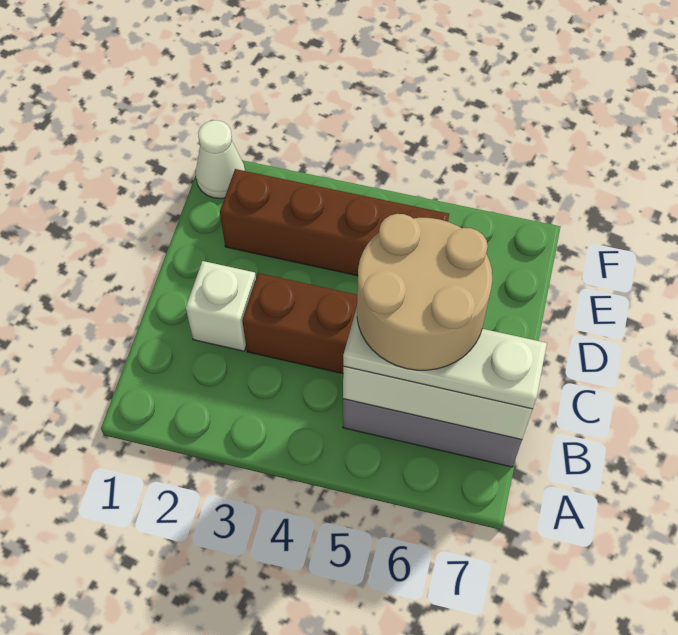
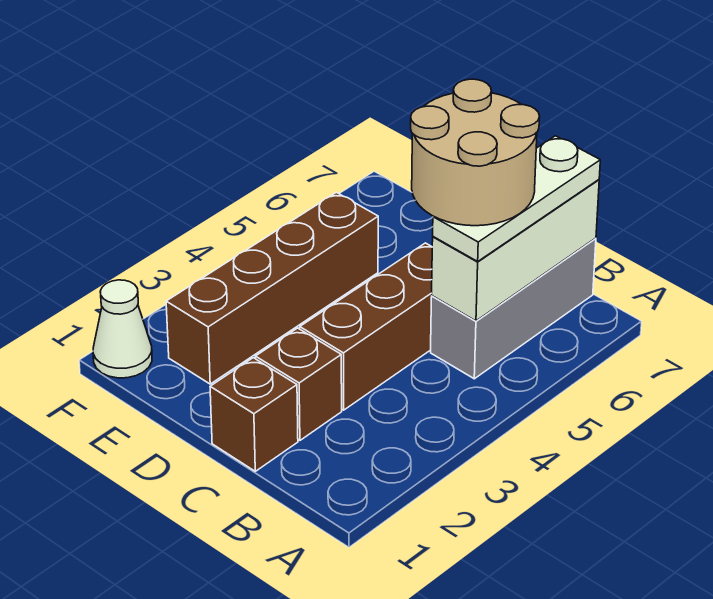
none -> brown 1x1 brick [210,358,298,471]
white 1x1 brick [186,261,256,351] -> brown 1x1 brick [255,328,342,440]

